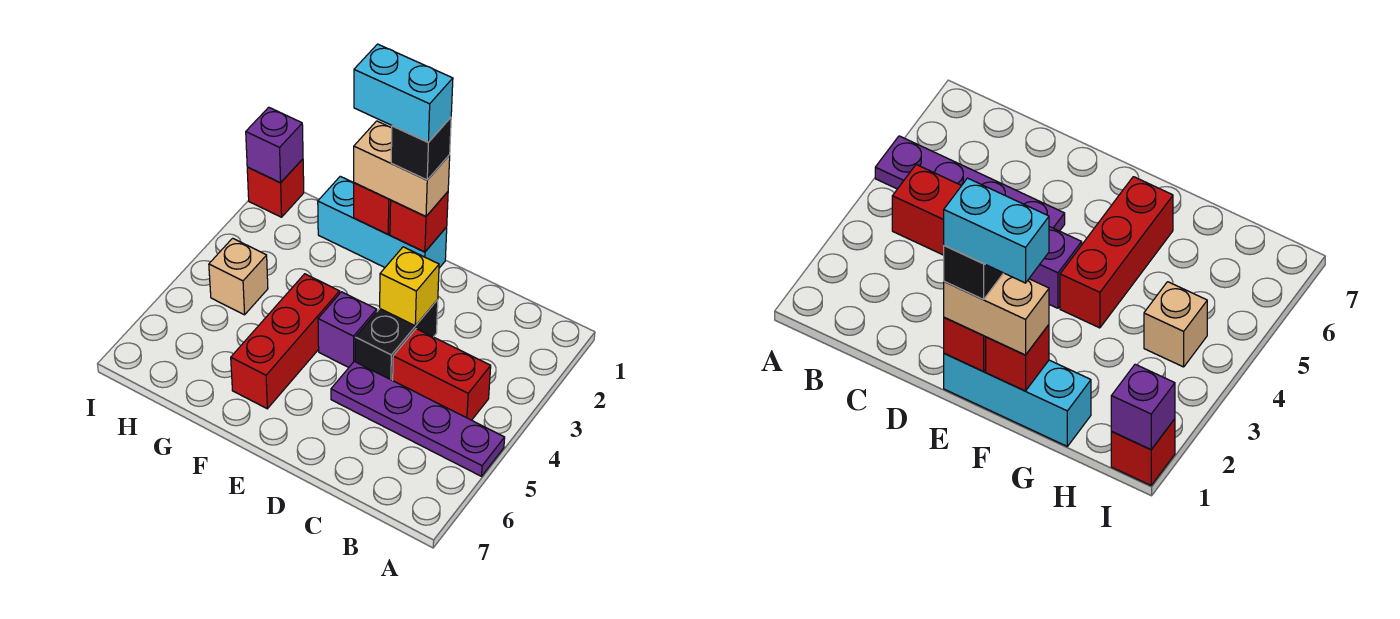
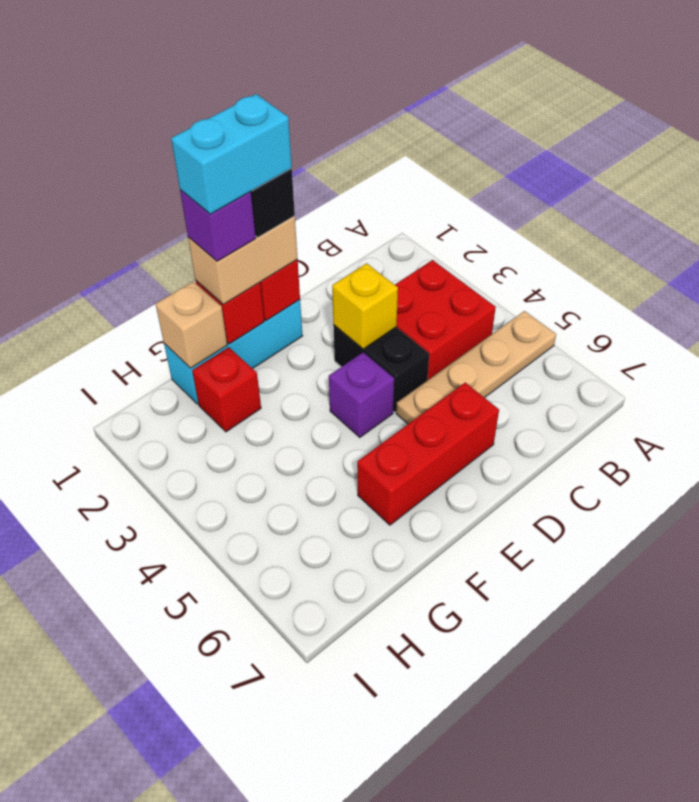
purple 1x4 plate [331,361,505,476] -> tan 1x4 plate [396,311,556,424]
red 1x2 brick [393,329,491,420] -> red 2x2 brick [395,260,496,380]
red 1x3 brick [231,274,340,409] -> red 1x3 brick turned to [357,383,499,525]
tan 1x1 brick [209,238,268,315] -> tan 1x1 brick moved to [156,281,227,368]
red 1x1 brick [247,159,304,217] -> red 1x1 brick moved to [192,347,261,432]
purple 1x1 brick [246,107,303,183] -> purple 1x1 brick moved to [180,190,256,261]

